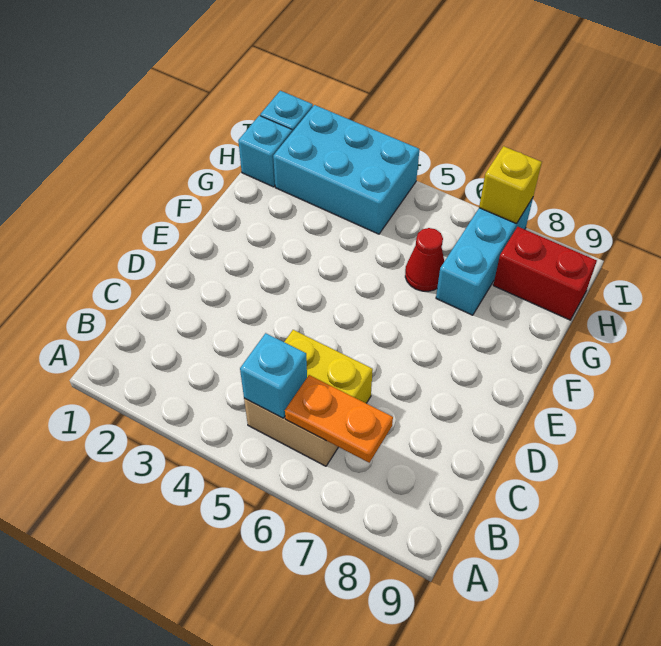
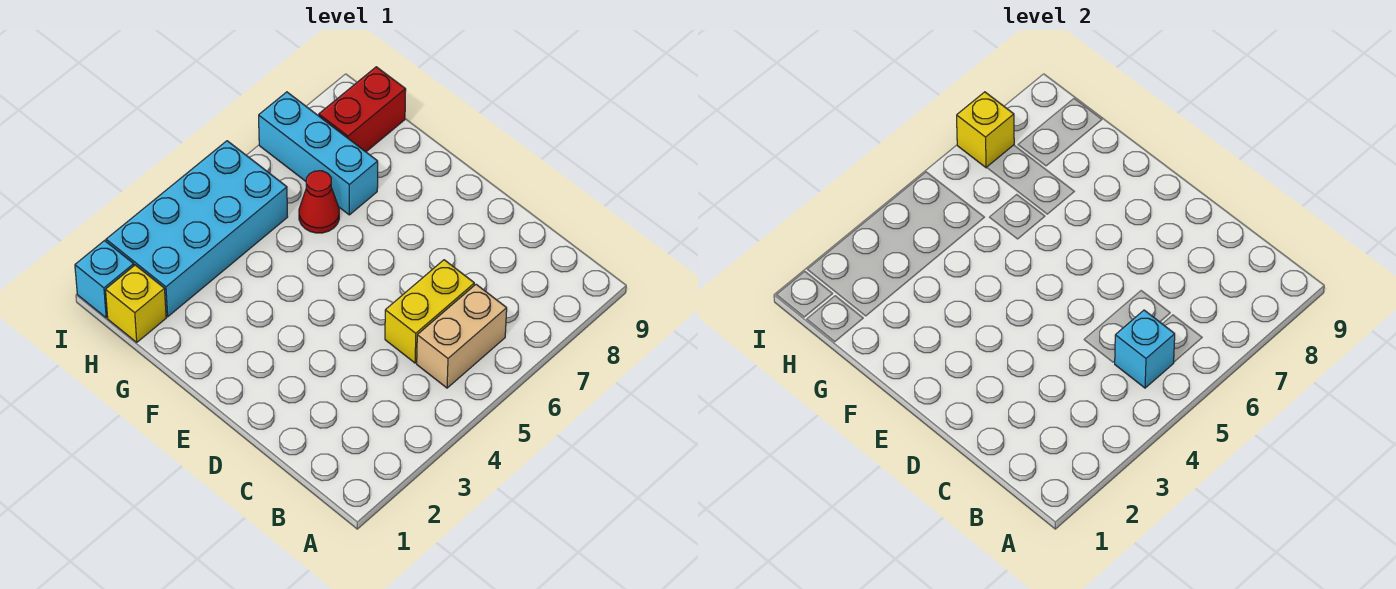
orange 1x2 plate [285,375,393,463] -> none
cyan 1x1 brick [238,116,292,187] -> yellow 1x1 brick [106,265,166,342]
cyan 2x3 brick [273,105,419,234] -> cyan 2x4 brick [106,141,288,317]

